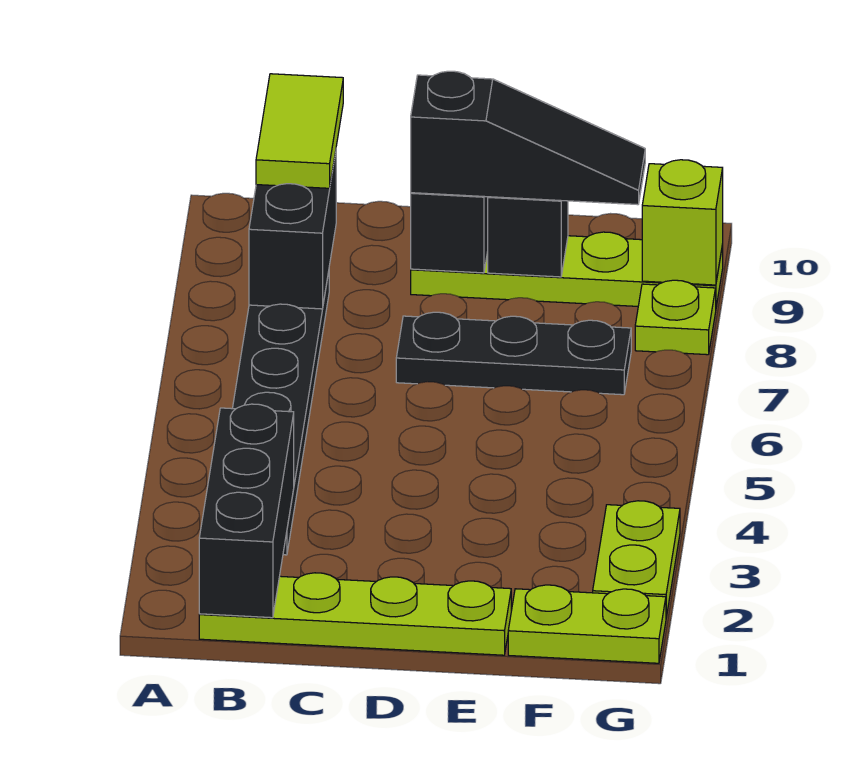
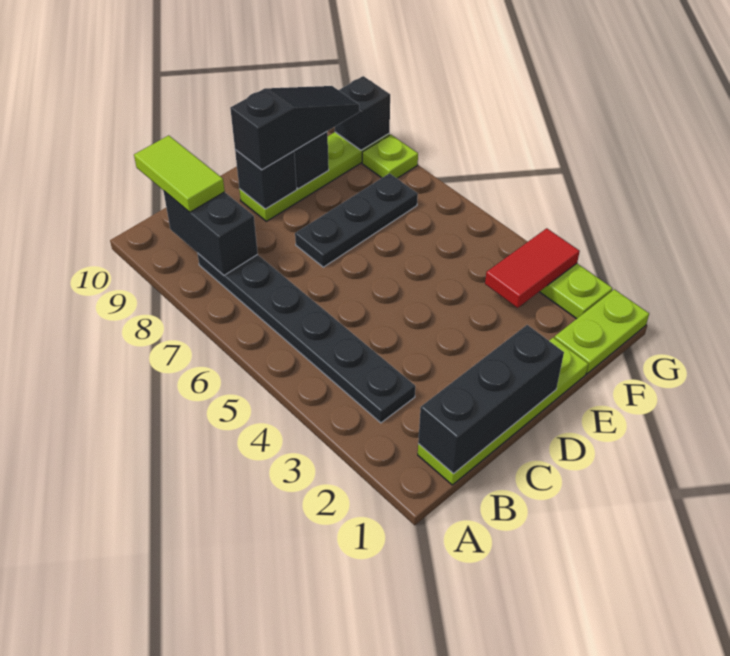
black 1x3 brick [199,404,294,618] -> black 1x3 brick turned to [418,325,564,473]
none -> red 1x2 tile [485,228,580,308]
lime 1x1 brick [642,160,723,285] -> black 1x1 brick [335,76,390,150]

